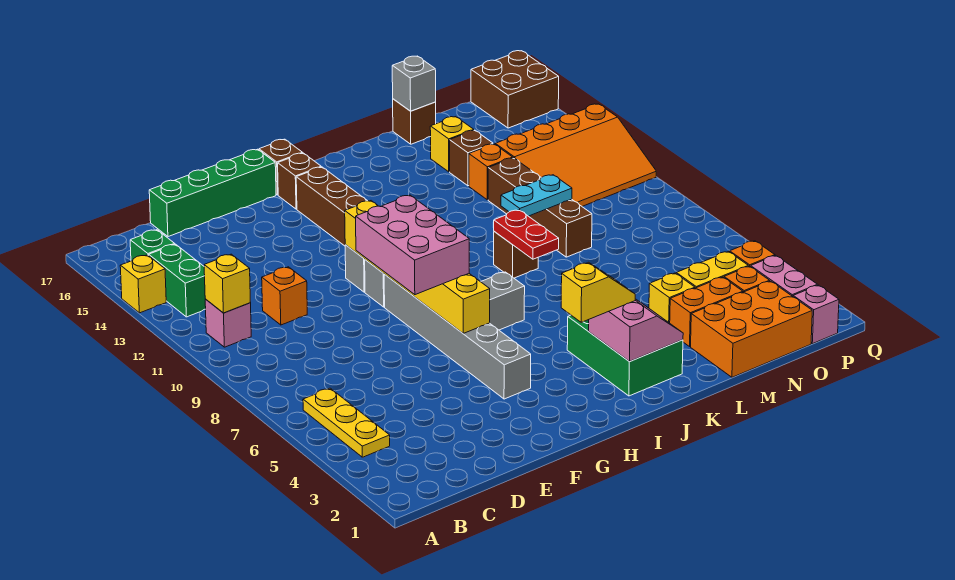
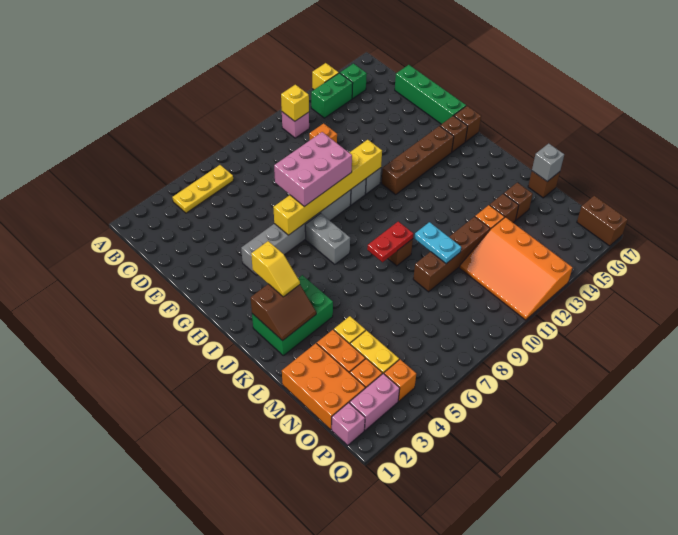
pink 2x2 slope [589,299,683,362] -> brown 2x2 slope [251,284,316,341]
yellow 1x1 brick [430,117,474,172] -> brown 1x1 brick [504,182,533,220]
brown 2x2 brick [471,51,559,128] -> brown 1x2 brick [577,196,628,246]

